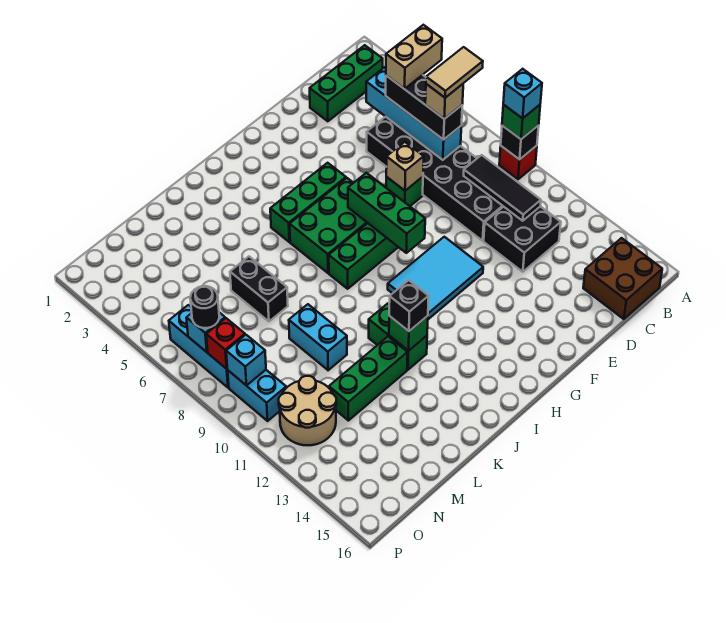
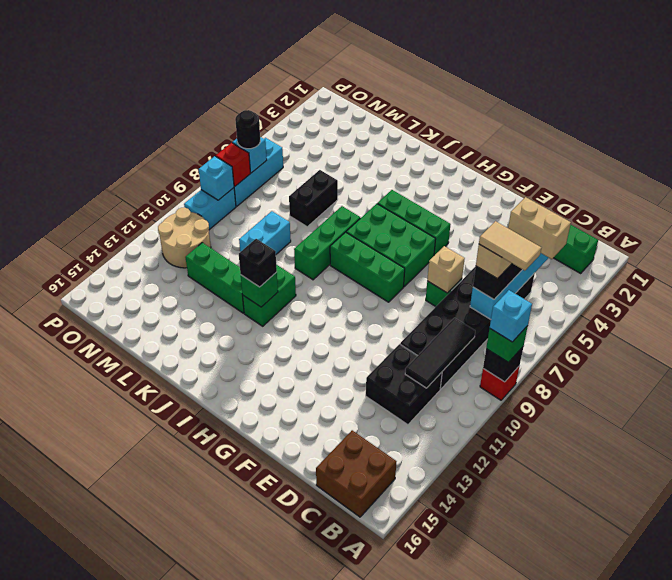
cyan 2x3 tile [388,237,483,319] -> none
green 1x3 brick [348,173,425,253] -> green 1x3 brick moved to [294,206,360,280]

